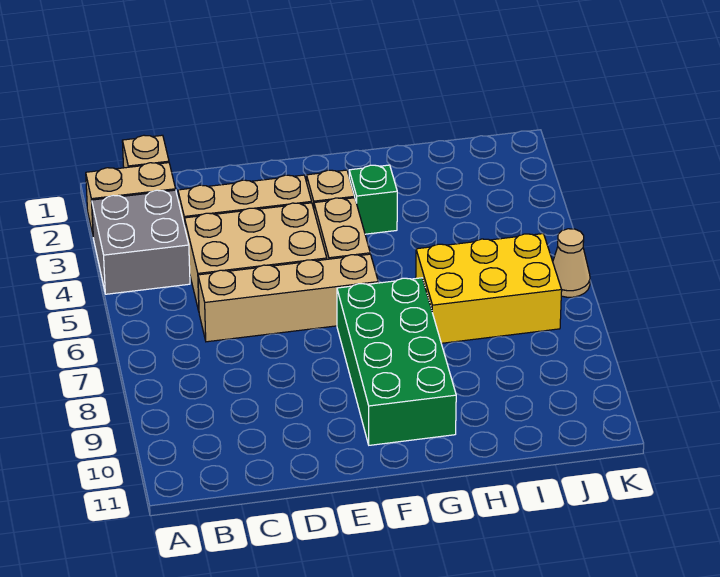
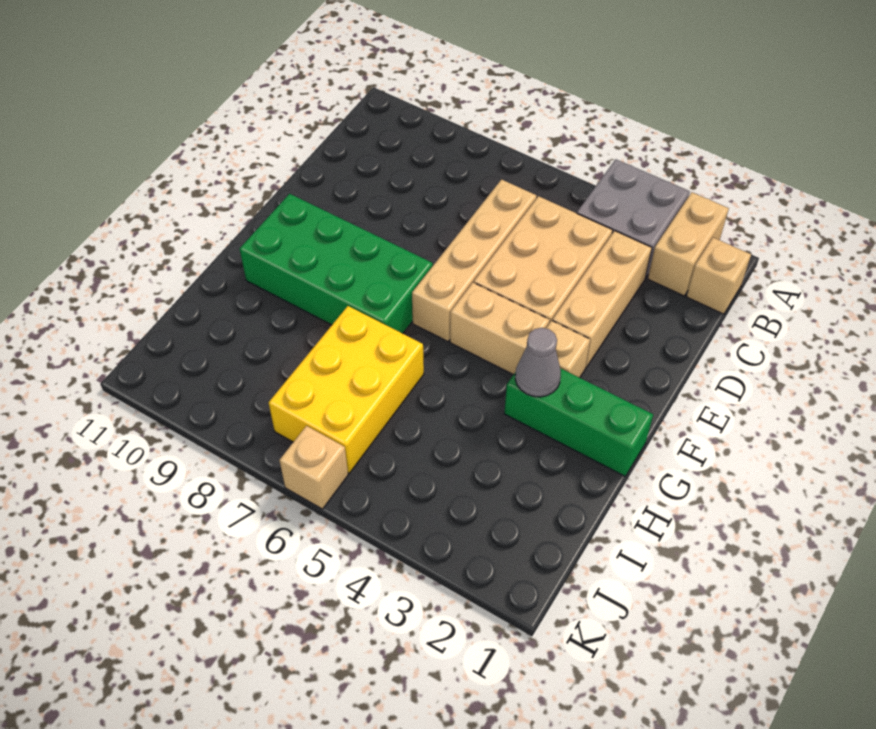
green 1x1 brick [349,165,397,234] -> green 1x3 brick [504,368,653,476]
none -> grey 1x1 cone [515,328,561,397]
tan 1x1 cone [553,229,590,297] -> tan 1x1 brick [279,426,348,509]

